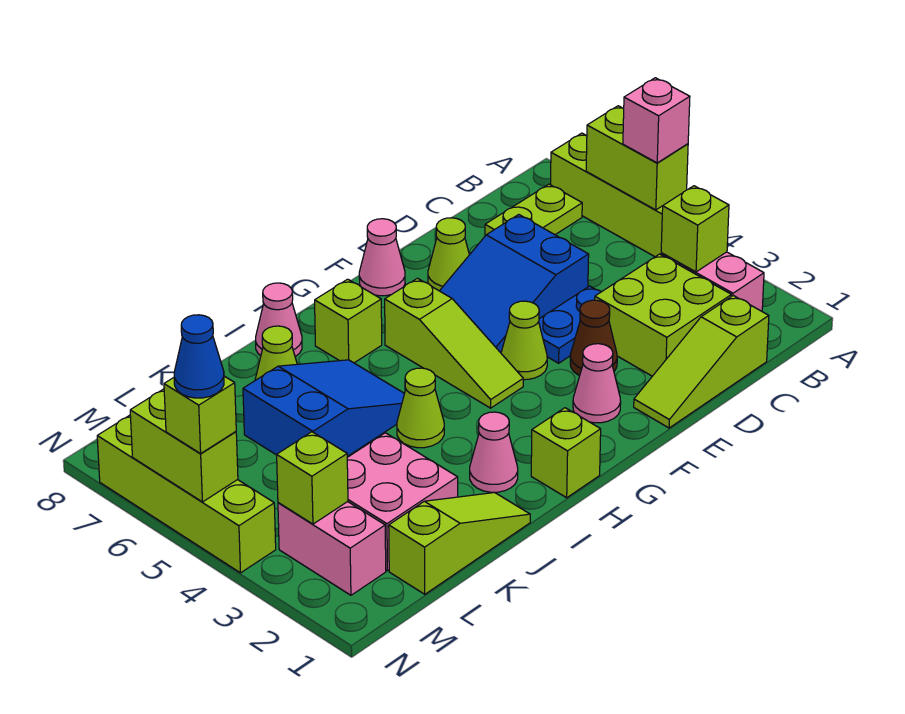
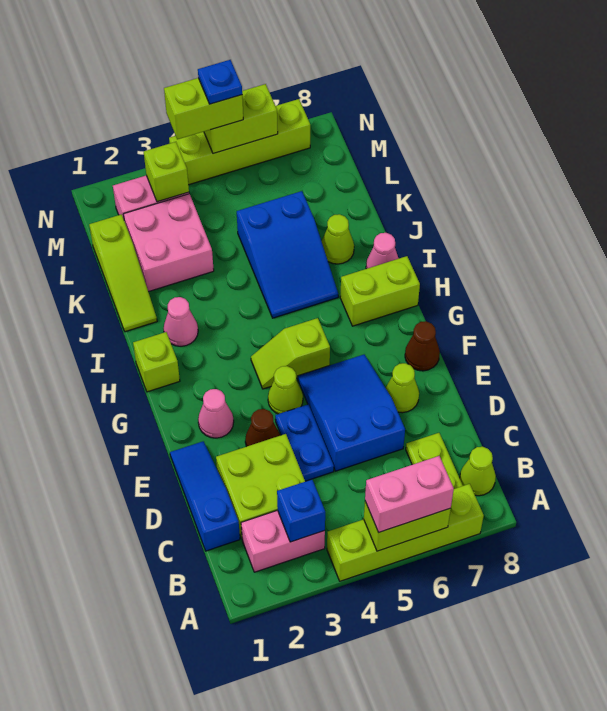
pink 1x1 brick [623,78,690,163] -> pink 1x2 brick [365,456,454,532]
lime 1x1 brick [661,186,729,272] -> blue 1x1 brick [277,479,325,542]
lime 1x3 slope [634,296,769,428] -> blue 1x3 slope [170,441,240,551]
pink 1x1 cone [359,219,405,296] -> brown 1x1 cone [405,321,440,371]
lime 1x3 slope [385,278,523,408] -> lime 1x2 slope [251,318,330,389]
lime 1x1 brick [315,279,382,363] -> lime 1x2 brick [340,256,420,326]
lime 1x1 cone [397,368,444,448] -> lime 1x1 cone moved to [460,447,496,496]
lime 1x1 brick [164,376,236,454] -> lime 1x2 brick [164,78,243,139]
blue 1x1 cone [174,315,224,398] -> blue 1x1 plate [198,60,242,104]

